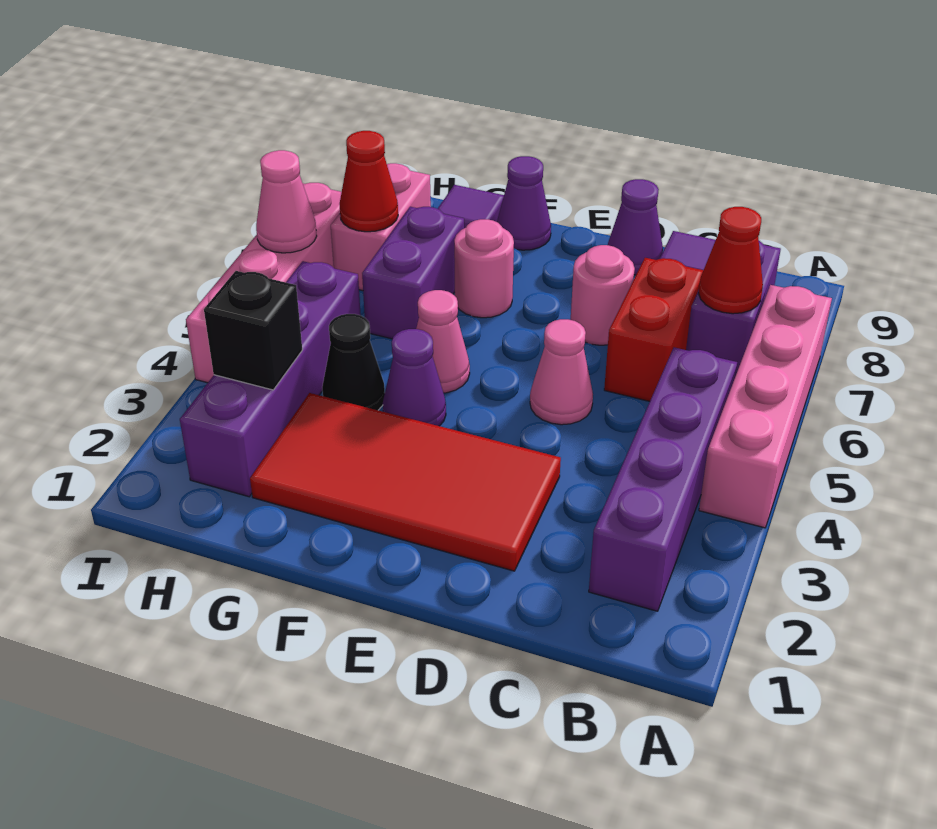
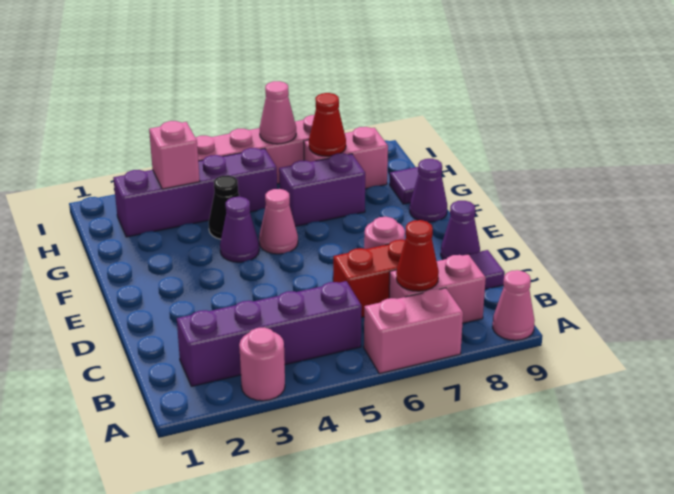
pink 1x4 brick [699,285,832,528] -> pink 1x2 brick [364,288,463,374]
purple 1x2 brick [686,241,781,376] -> pink 1x2 brick [389,254,486,323]
red 2x4 tile [250,393,561,571] -> none
pink 1x1 cone [530,319,593,425] -> pink 1x1 cone moved to [492,270,535,340]
pink 1x1 round brick [454,219,514,318] -> pink 1x1 round brick moved to [239,327,285,401]
black 1x1 brick [204,271,302,390] -> pink 1x1 brick [149,121,200,189]

